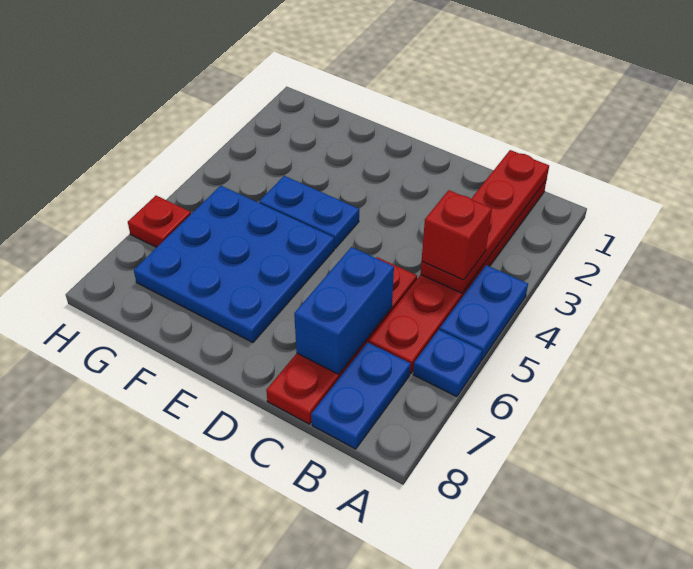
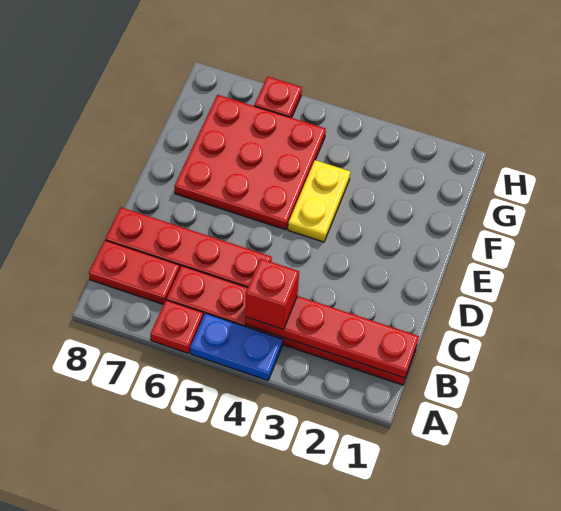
blue 1x1 plate [413,330,482,397] -> red 1x1 plate [151,300,203,353]
blue 1x2 plate [311,342,411,449] -> red 1x2 plate [89,240,180,305]
blue 1x2 brick [294,247,394,374] -> none
blue 1x2 plate [259,176,359,248] -> yellow 1x2 plate [288,160,350,242]
blue 3x3 plate [134,186,334,343] -> red 3x3 plate [174,95,326,230]

